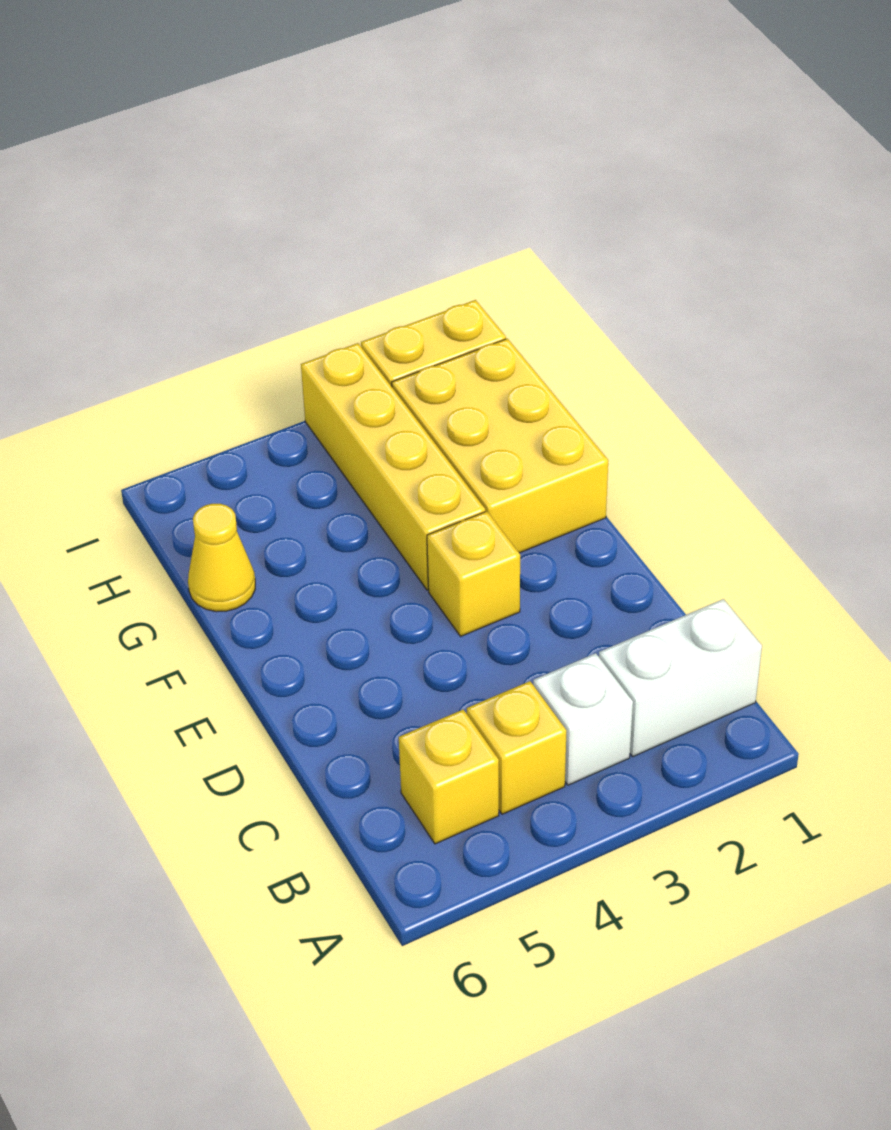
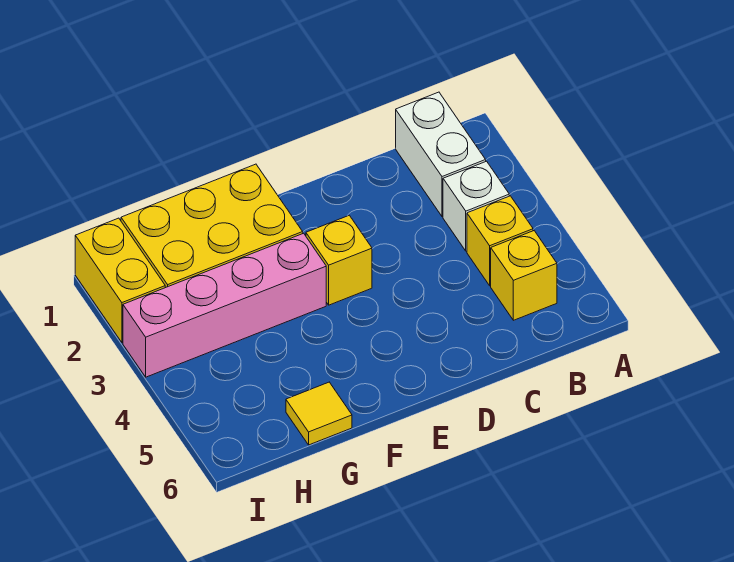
yellow 1x4 brick [301,343,485,590] -> pink 1x4 brick [123,233,326,377]
yellow 1x1 cone [188,504,255,612] -> yellow 1x1 tile [286,382,352,445]

